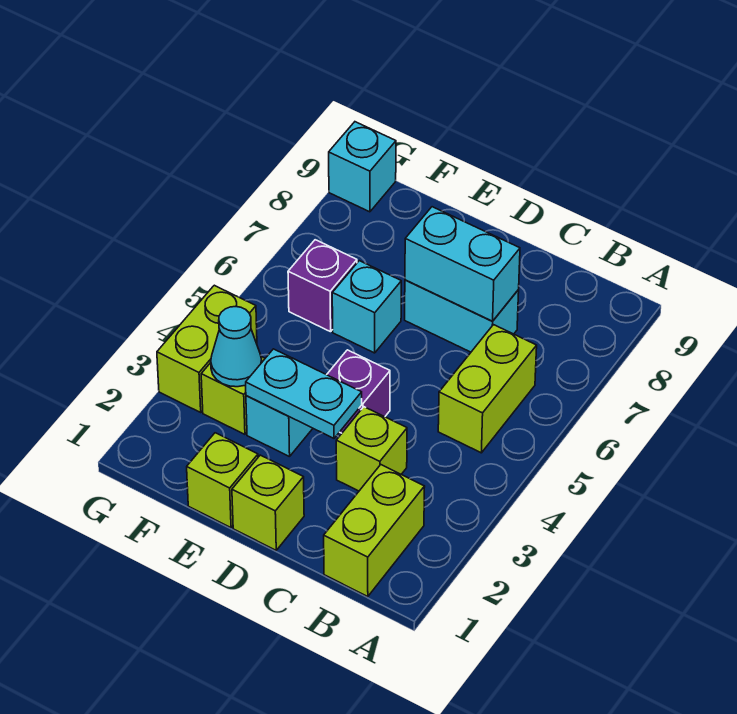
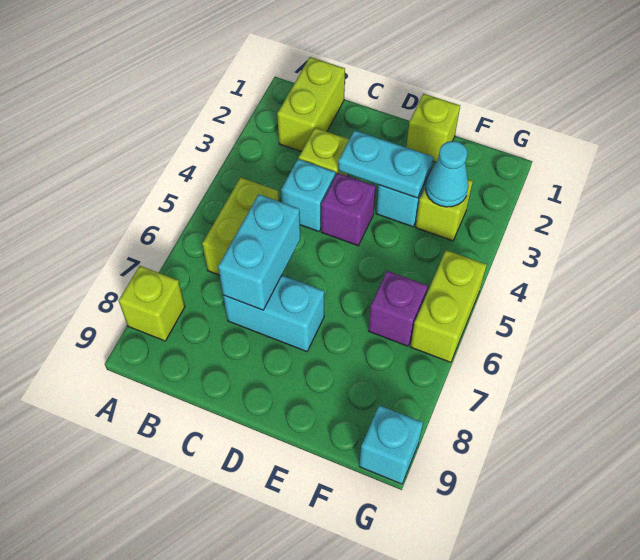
cyan 1x2 brick [405,207,520,321] -> cyan 1x2 brick turned to [218,194,300,310]
lime 1x1 brick [232,455,304,550] -> lime 1x1 brick moved to [119,266,185,341]
cyan 1x1 brick [332,261,401,353] -> cyan 1x1 brick moved to [281,159,335,232]
lime 1x2 brick [157,285,257,412] -> lime 1x2 brick moved to [410,250,487,362]

